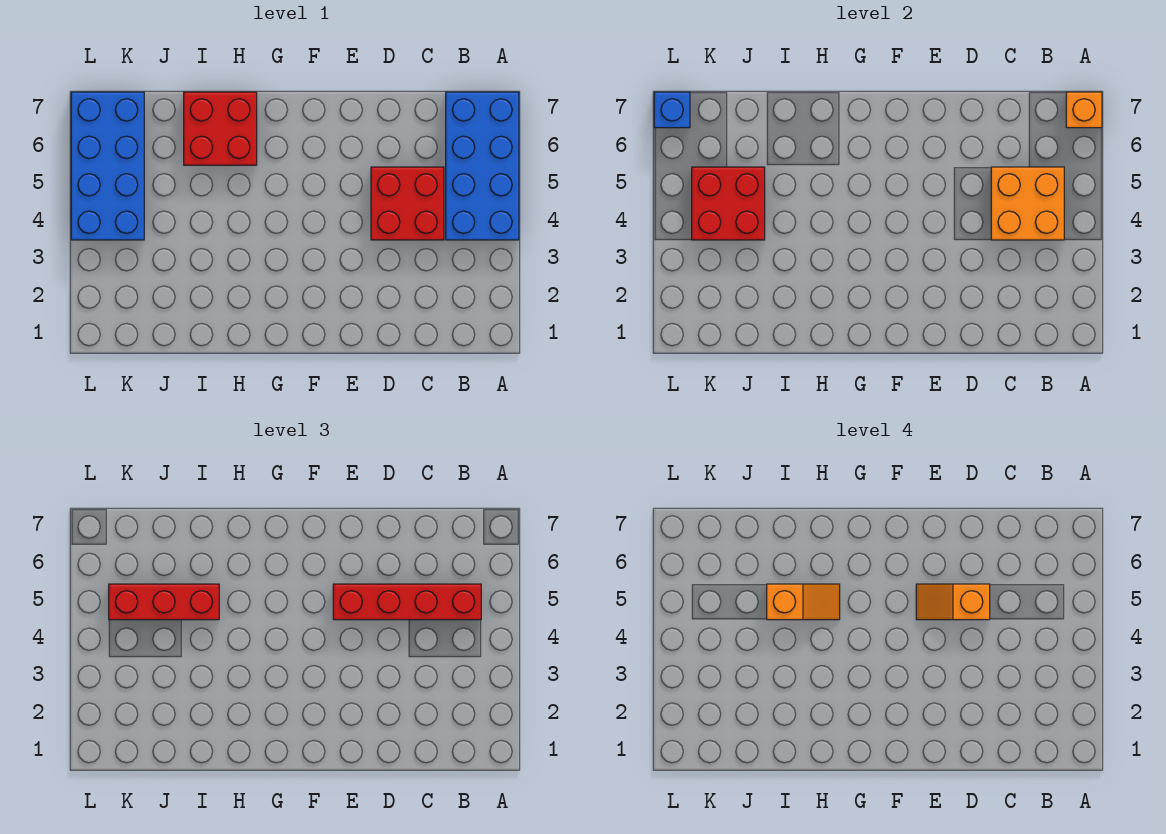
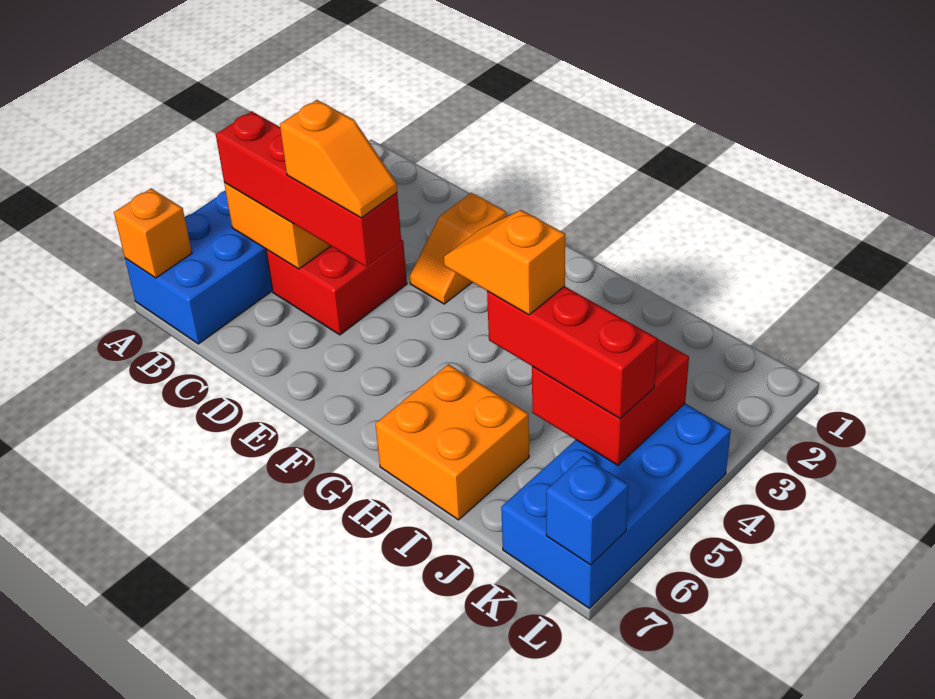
none -> orange 1x2 slope [410,193,506,304]
red 2x2 brick [184,92,257,165] -> orange 2x2 brick [375,364,529,520]

